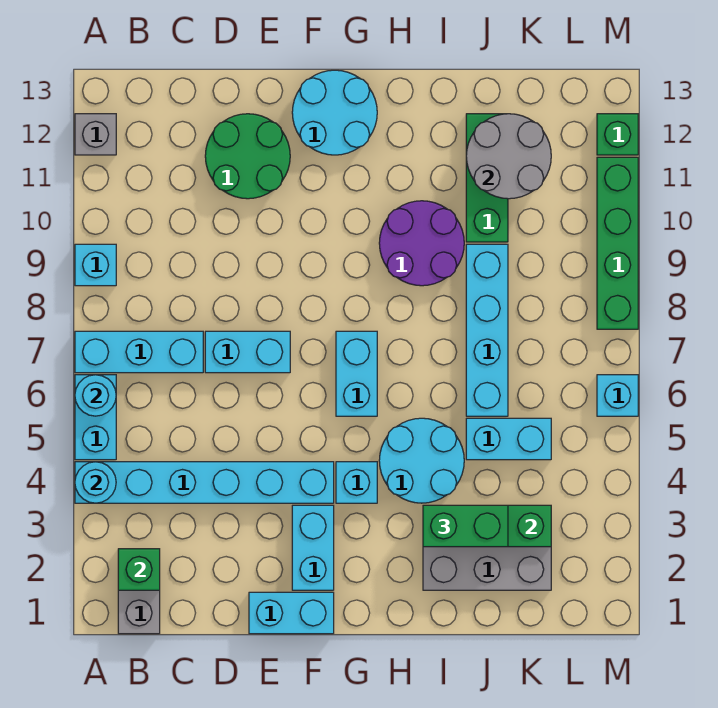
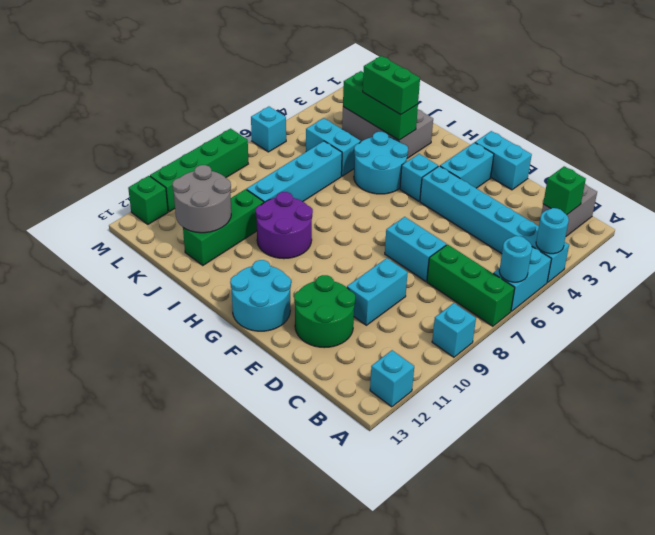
cyan 1x3 brick [75,331,203,373] -> green 1x3 brick [427,244,515,326]
grey 1x1 brick [75,114,116,155] -> cyan 1x1 brick [370,350,414,407]
cyan 1x2 brick [336,331,377,416] -> cyan 1x2 brick moved to [347,258,408,325]

